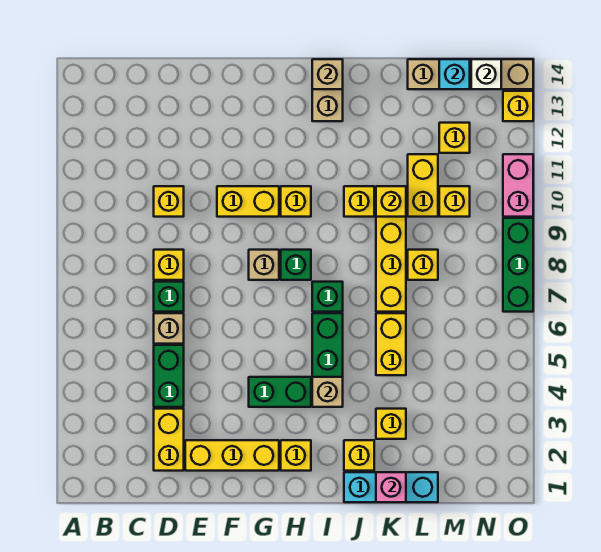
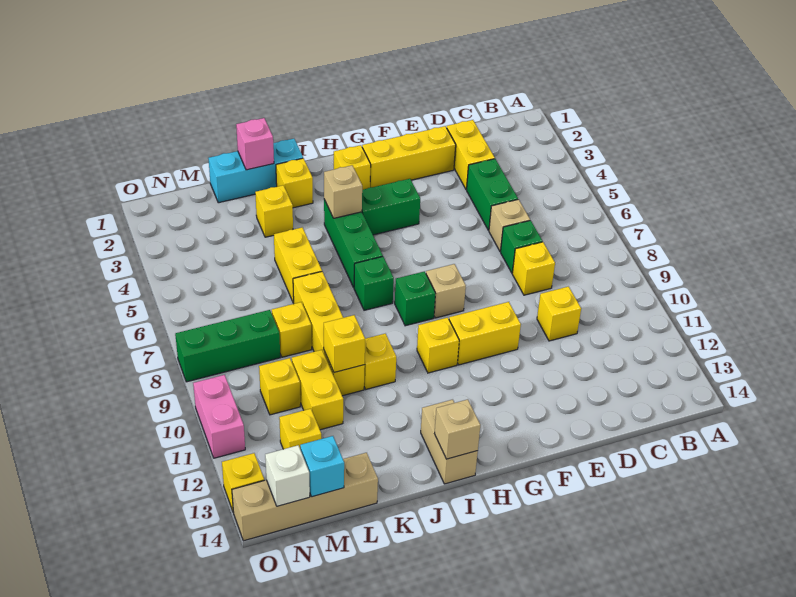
green 1x3 brick [503,218,533,312] -> green 1x3 brick turned to [175,310,280,382]

